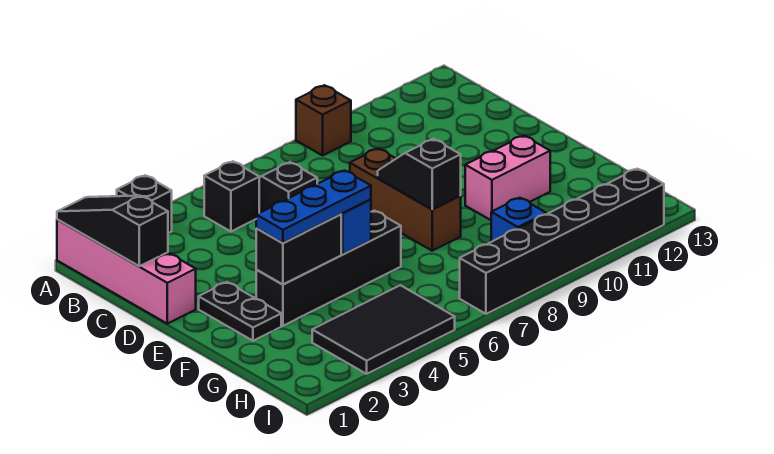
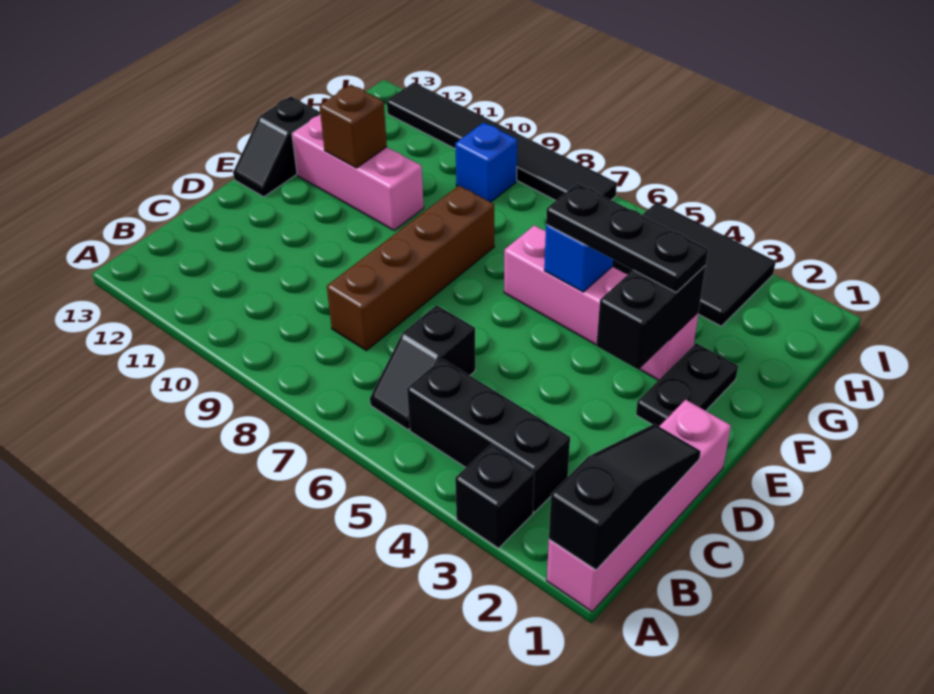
black 1x3 slope [57,196,168,266] -> black 1x3 slope turned to [549,424,701,570]
brown 1x1 brick [296,85,351,155] -> brown 1x1 brick moved to [319,85,387,168]
black 1x1 brick [204,161,259,232] -> black 1x3 brick [407,359,570,512]
brown 1x3 brick [350,148,461,251] -> brown 1x4 brick [327,186,494,351]
black 1x2 slope [378,139,461,209] -> black 1x2 slope moved to [233,96,320,197]
black 1x4 brick [256,211,401,326] -> pink 1x4 brick [504,225,698,380]
black 1x2 brick [256,214,341,285] -> black 1x2 brick turned to [596,266,706,370]
blue 1x3 plate [256,170,371,243] -> black 1x3 plate [546,183,708,293]
pink 1x2 brick [465,136,550,220] -> pink 1x3 brick [292,115,424,230]
black 1x6 brick [460,169,664,314] -> black 1x6 tile [387,82,617,200]

